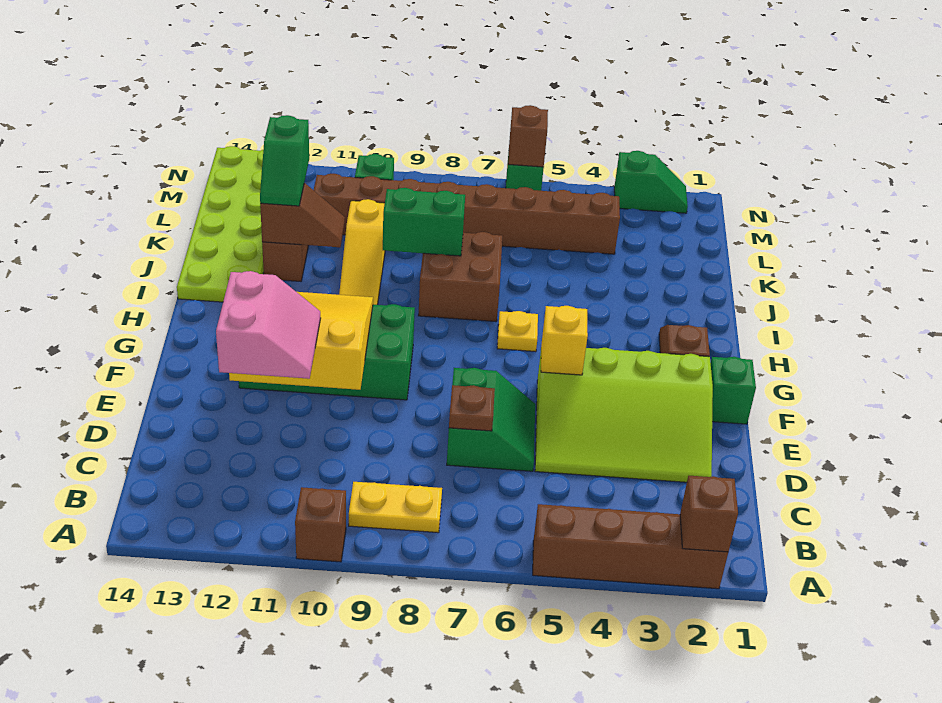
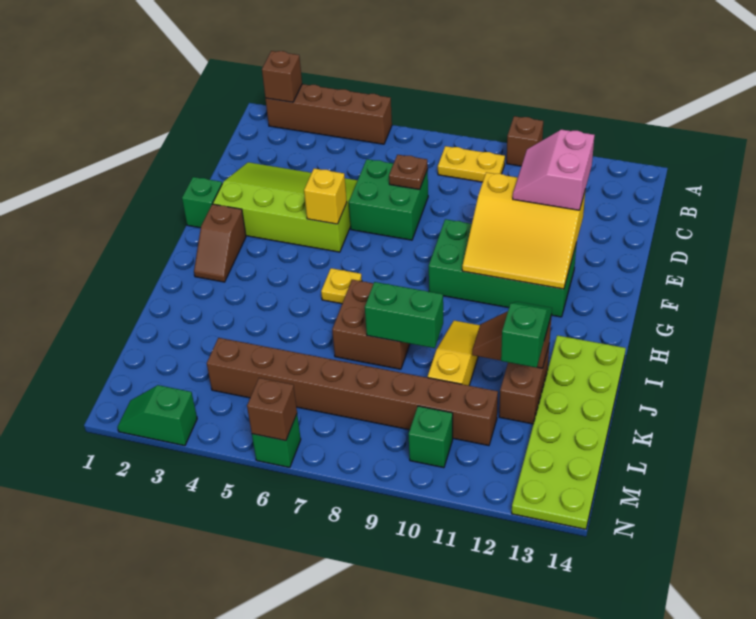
green 2x2 slope [447,368,535,471] -> green 2x2 brick [349,159,428,240]

